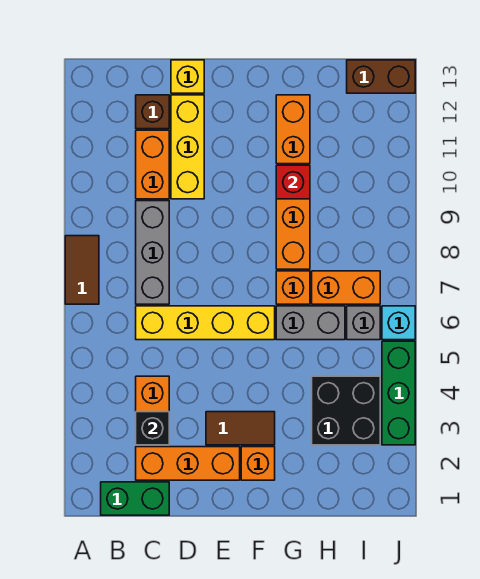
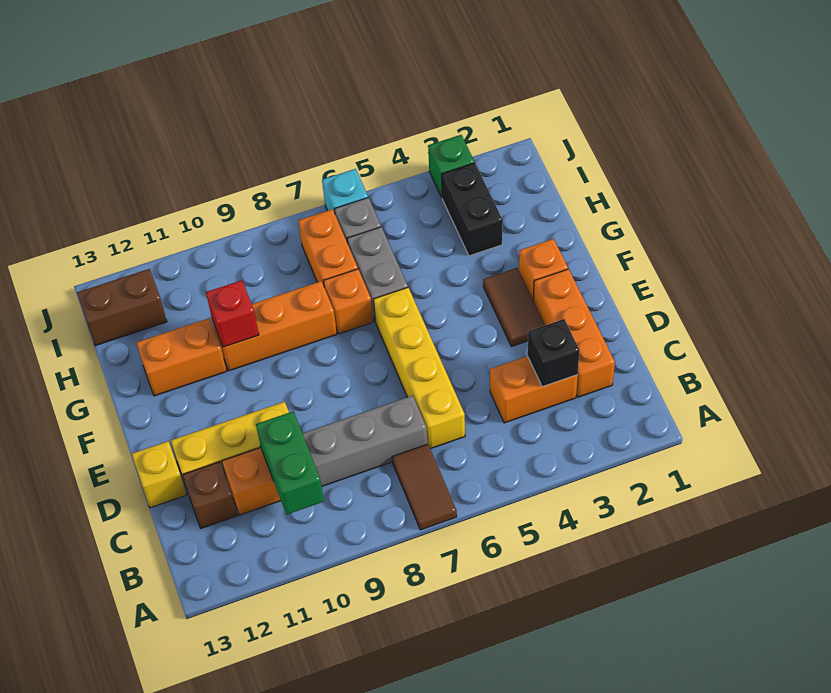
brown 1x2 tile [65,236,99,304] -> brown 1x2 tile turned to [392,444,457,530]
green 1x2 brick [101,482,169,515] -> green 1x2 brick moved to [256,412,324,515]
black 2x2 brick [312,376,380,445] -> black 1x2 brick [442,163,503,256]
brown 1x2 brick [347,60,415,93] -> brown 1x2 brick turned to [77,269,167,346]
green 1x3 brick [382,341,415,445] -> green 1x1 brick [428,135,474,197]

